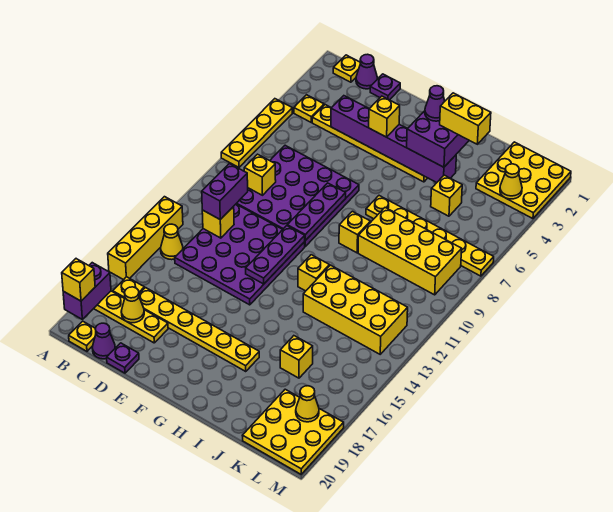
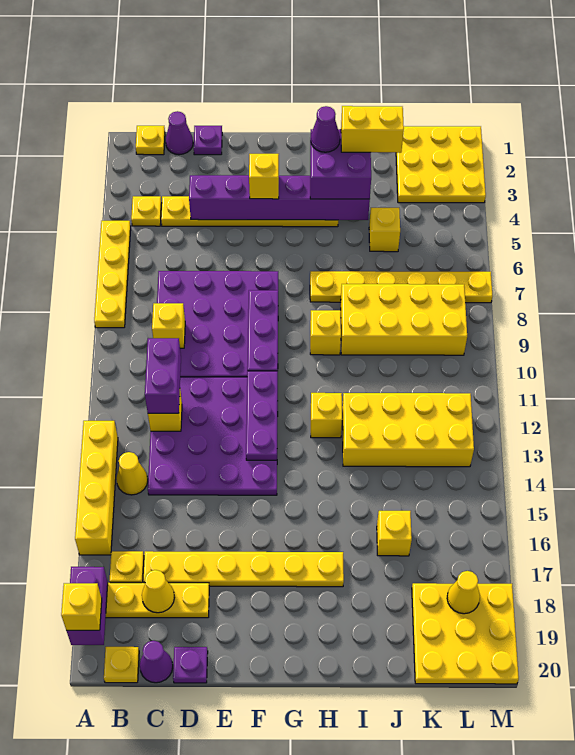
yellow 1x1 cone [500,164,522,199] -> none

